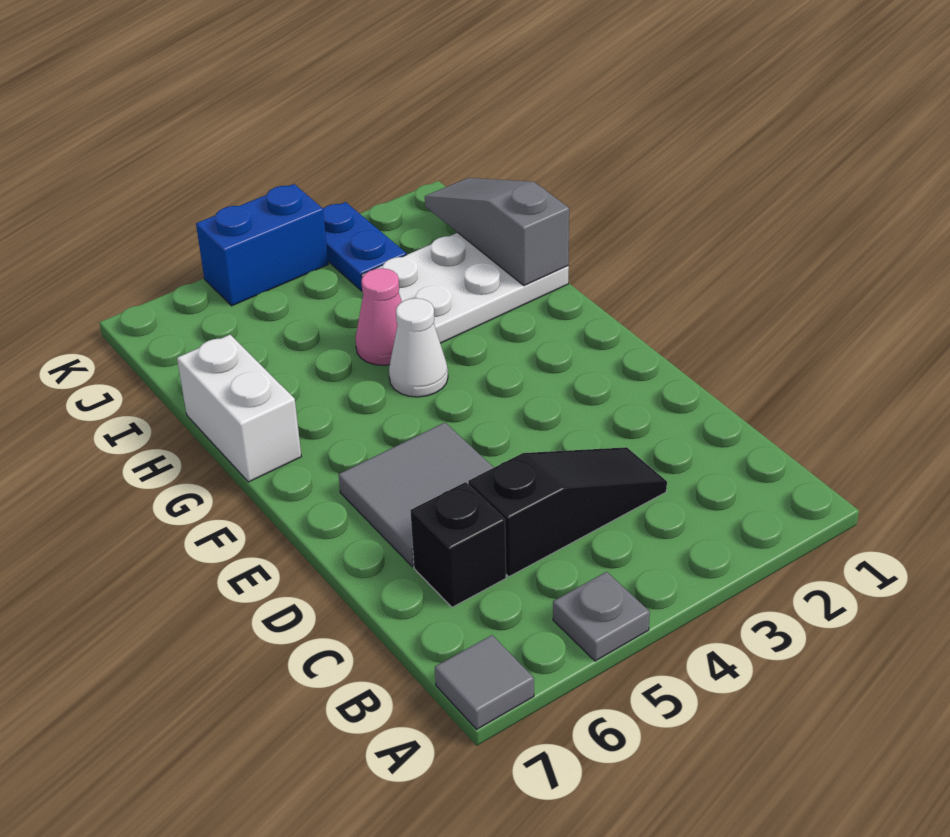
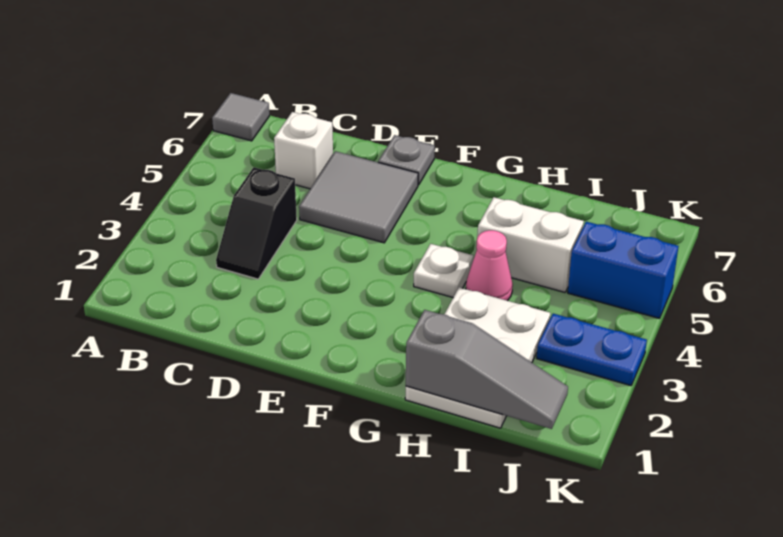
grey 1x1 plate [553,572,650,661] -> grey 1x1 plate moved to [378,135,435,185]
black 1x3 slope [468,447,667,577] -> black 1x2 slope [216,167,297,279]
black 1x1 brick [410,482,506,607] -> white 1x1 brick [274,112,333,189]
white 1x1 cone [389,298,448,397] -> white 1x1 plate [414,244,474,297]
white 1x2 brick [177,335,301,482] -> white 1x2 brick moved to [477,197,584,292]
blue 1x2 brick [196,184,328,306] -> blue 1x2 brick turned to [568,222,679,318]

